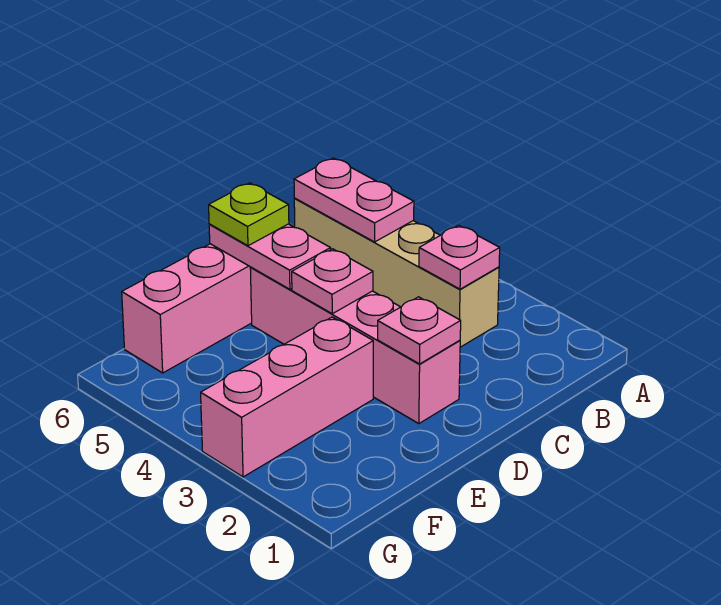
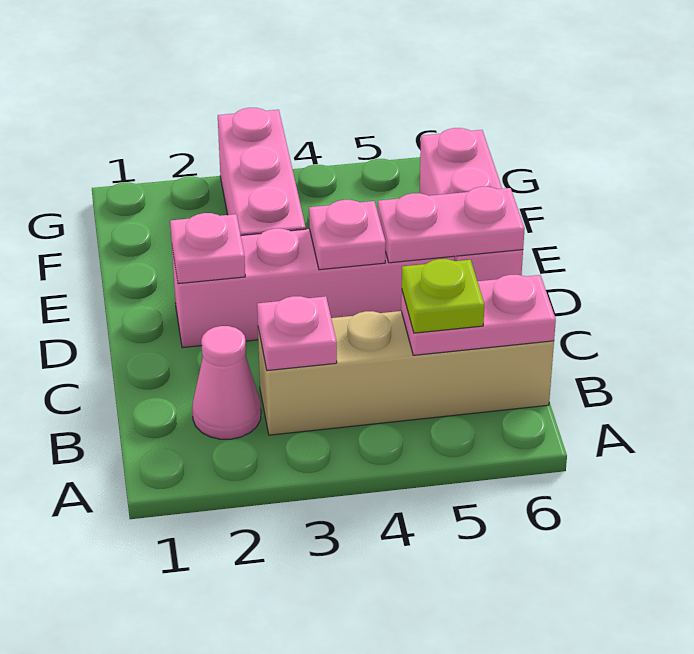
none -> pink 1x1 cone [192,326,261,439]
lime 1x1 plate [209,183,289,246] -> lime 1x1 plate moved to [402,259,484,333]

